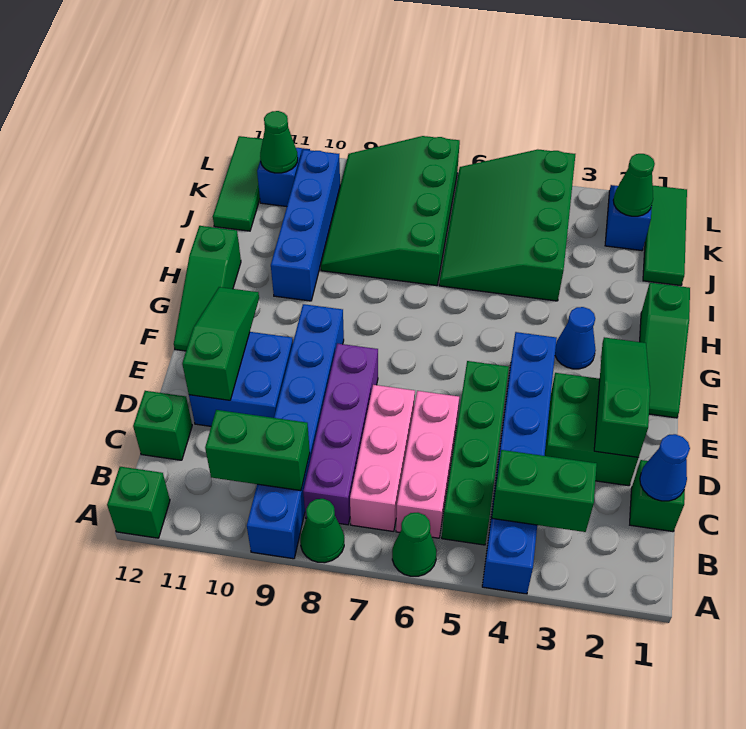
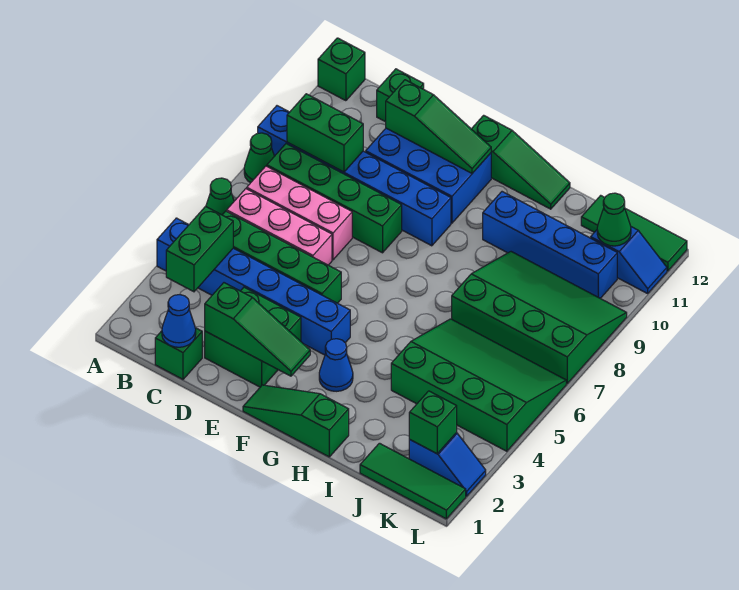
purple 1x4 brick [303,344,378,525] -> green 1x4 brick [267,144,402,253]
green 1x2 brick [205,410,310,491] -> green 1x2 brick turned to [287,94,363,172]
blue 2x2 brick [189,332,293,426] -> blue 2x3 brick [366,128,491,223]
green 1x3 slope [174,226,241,351] -> green 1x3 slope turned to [472,115,570,209]
green 1x1 cone [613,154,655,216] -> green 1x1 brick [409,391,457,454]

